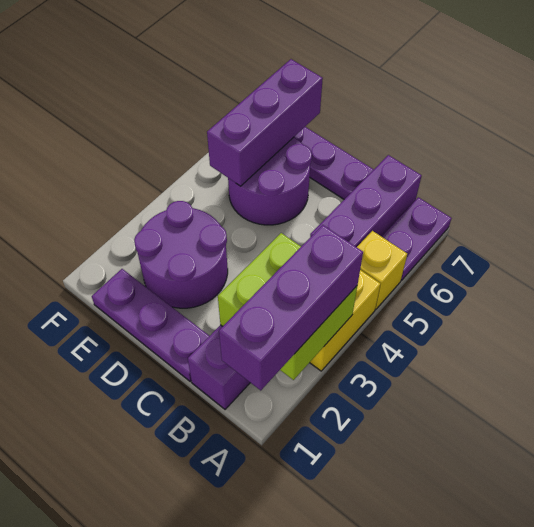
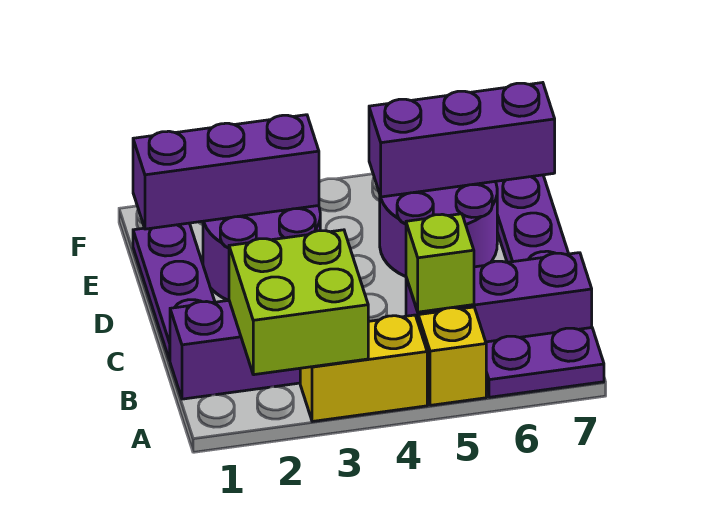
purple 1x3 brick [219,225,363,390] -> purple 1x3 brick moved to [133,115,319,229]
none -> lime 1x1 brick [406,214,474,312]

